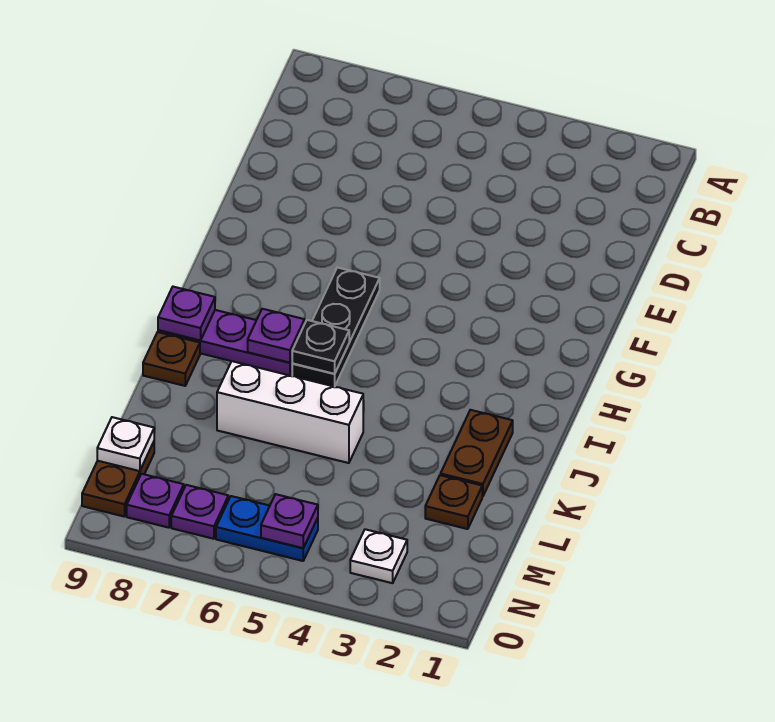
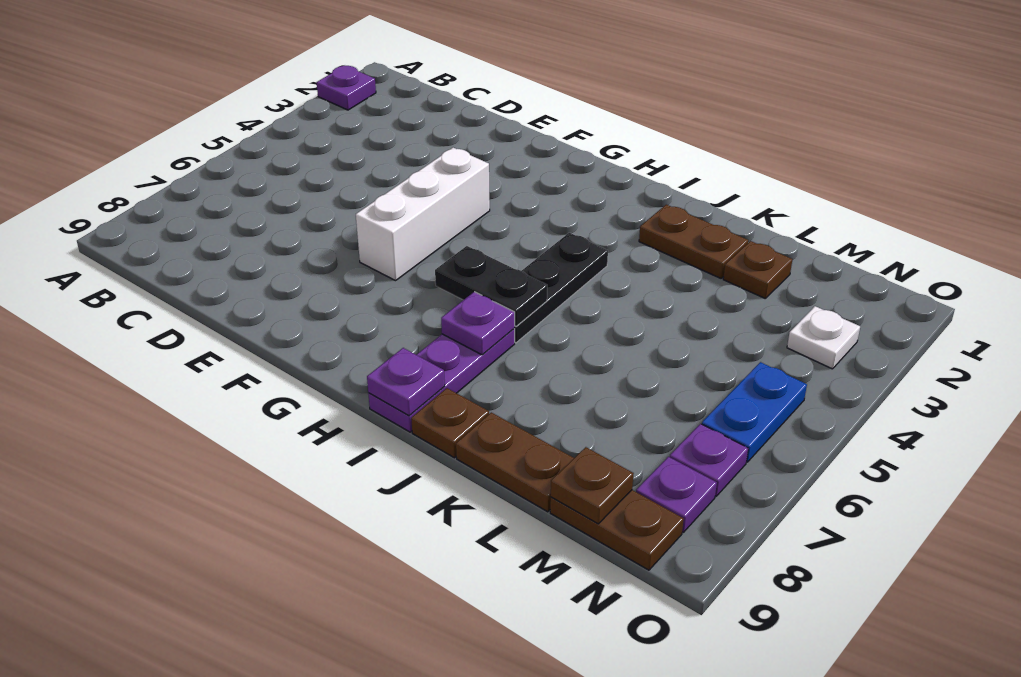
black 1x3 plate [292,267,380,387] -> black 1x3 plate turned to [514,233,608,343]
black 1x1 plate [292,320,349,374] -> black 1x2 plate [435,246,547,326]
white 1x3 brick [217,361,363,463] -> white 1x3 brick moved to [356,148,490,281]
none -> brown 1x2 plate [456,412,574,512]
white 1x1 plate [97,417,154,471] -> brown 1x1 plate [551,447,634,524]
purple 1x1 plate [261,494,318,548] -> purple 1x1 plate moved to [317,66,376,110]

